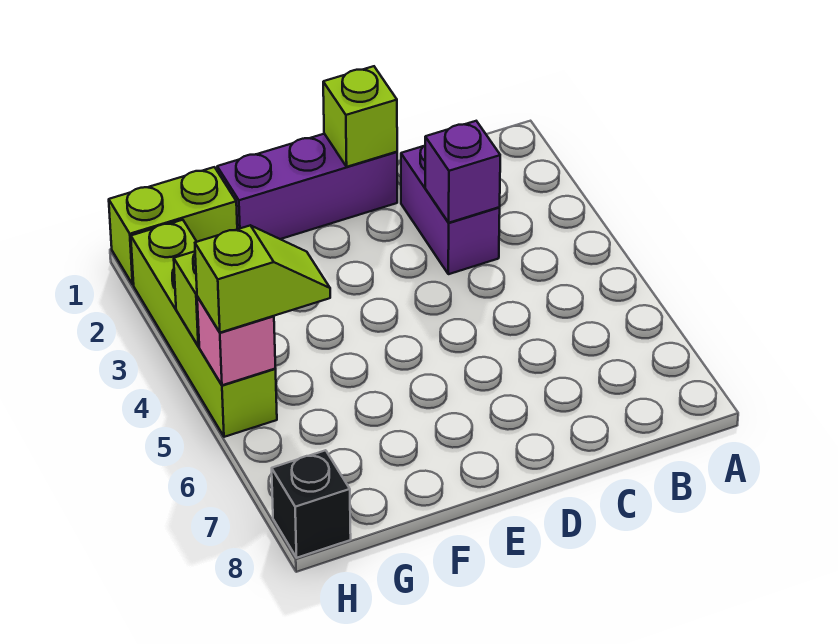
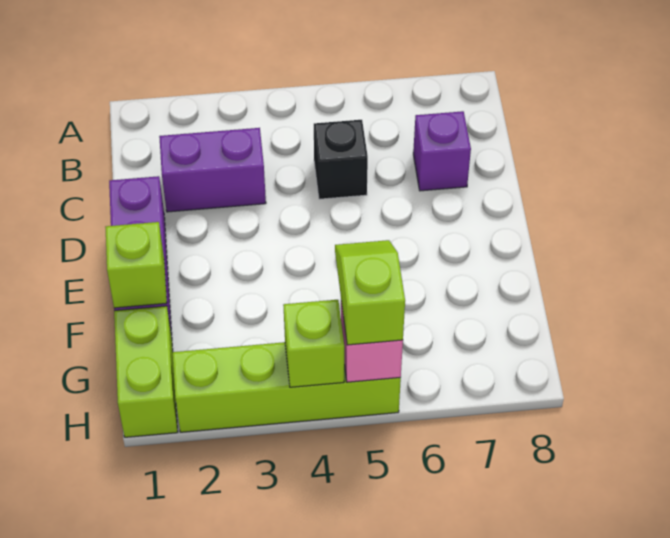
purple 1x1 brick [425,121,500,223] -> purple 1x1 brick moved to [413,111,471,191]
lime 1x1 brick [323,66,397,167] -> lime 1x1 brick moved to [105,222,167,308]
black 1x1 brick [272,450,351,558] -> black 1x1 brick moved to [314,120,368,199]

